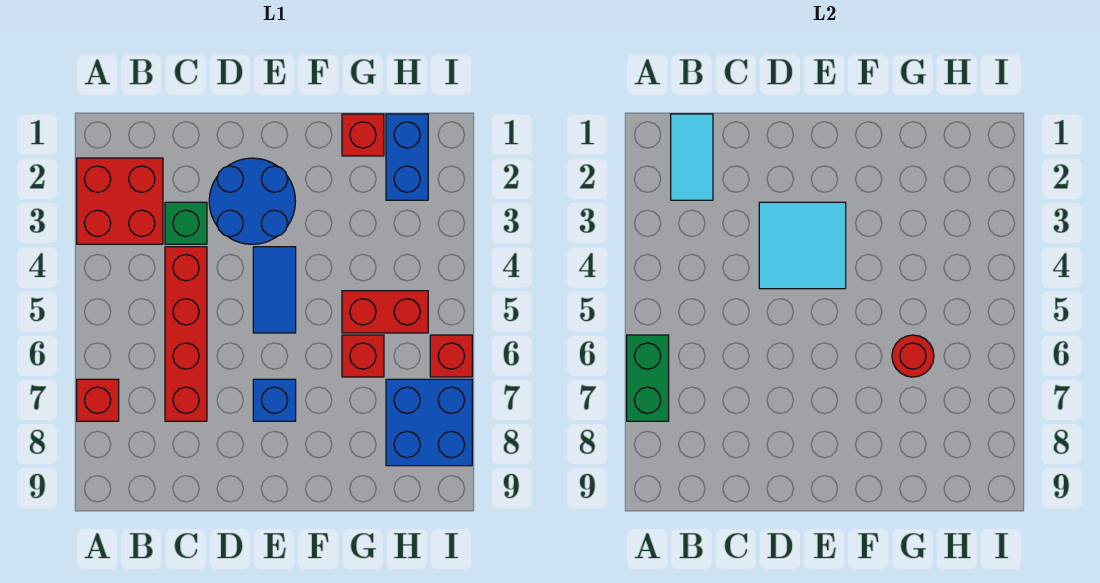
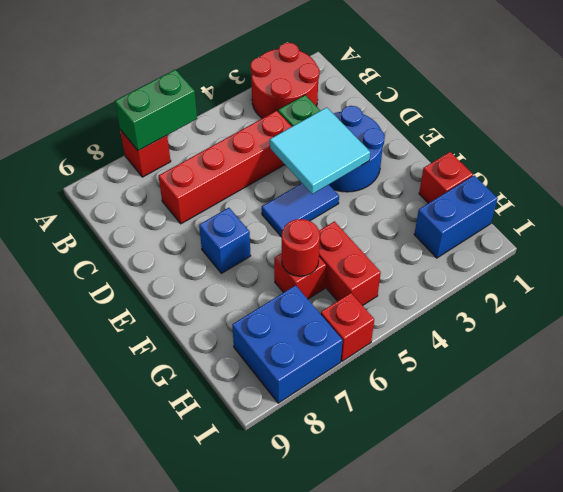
red 2x2 brick [77,158,163,244] -> red 2x2 round brick [250,43,320,118]
cyan 1x2 tile [671,114,713,200] -> none

